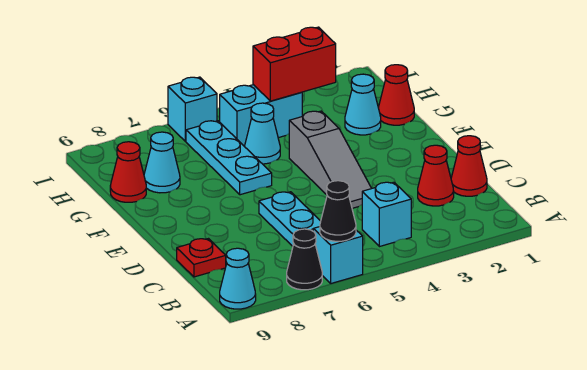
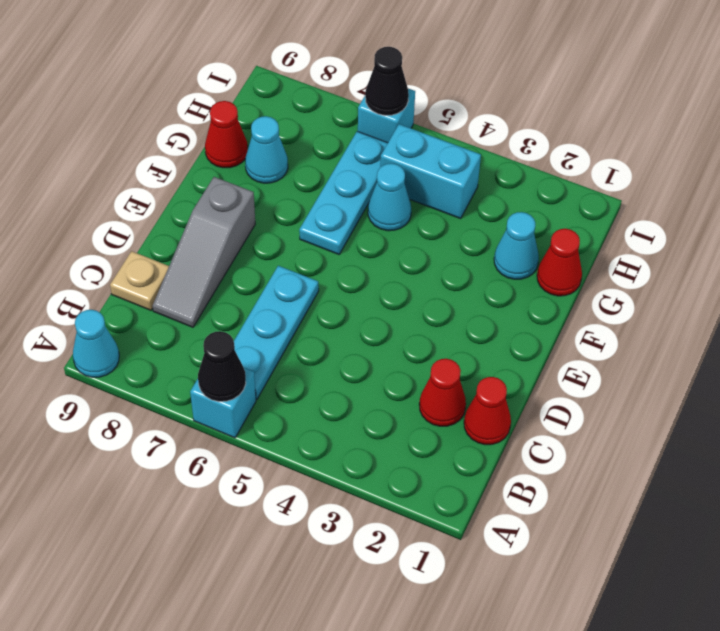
black 1x1 cone [287,229,322,290] -> black 1x1 cone moved to [365,47,409,116]
cyan 1x1 brick [362,182,411,247] -> none
red 1x1 plate [177,239,226,277] -> tan 1x1 plate [110,251,169,310]
grey 1x3 slope [289,111,372,208] -> grey 1x3 slope moved to [152,177,255,327]
red 1x2 brick [253,27,336,101] -> none

